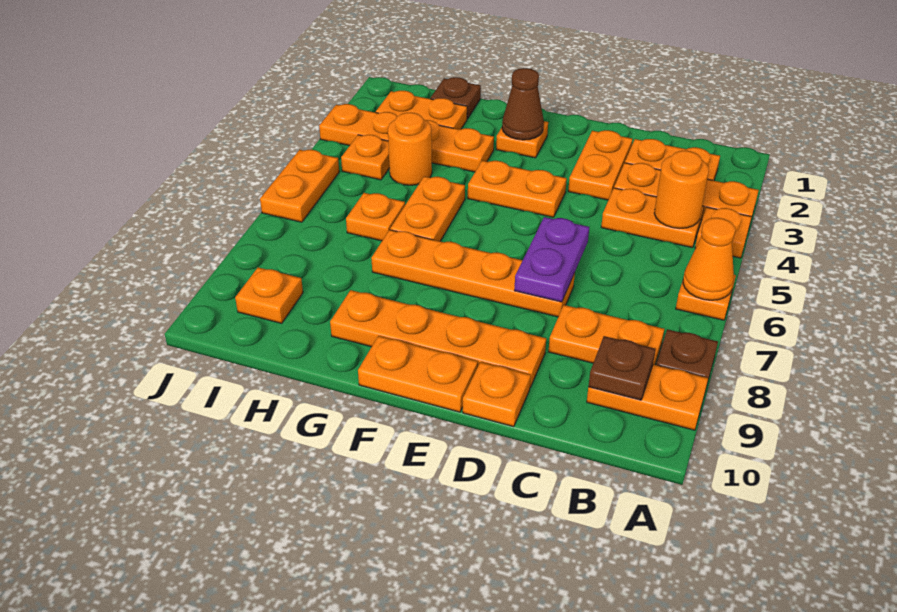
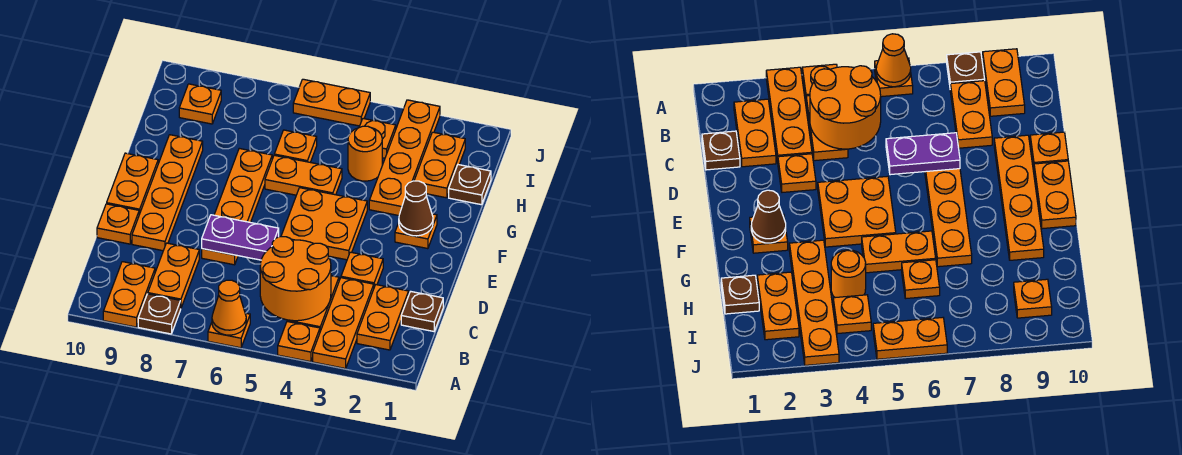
orange 1x1 round brick [654,151,709,228] -> orange 2x2 round brick [260,237,331,321]
brown 1x1 plate [588,336,656,400] -> brown 1x1 plate moved to [401,291,443,331]
orange 1x2 plate [568,130,632,200] -> orange 1x1 plate [341,252,383,287]
orange 1x2 plate [468,161,567,217] -> orange 2x2 plate [281,188,367,260]

